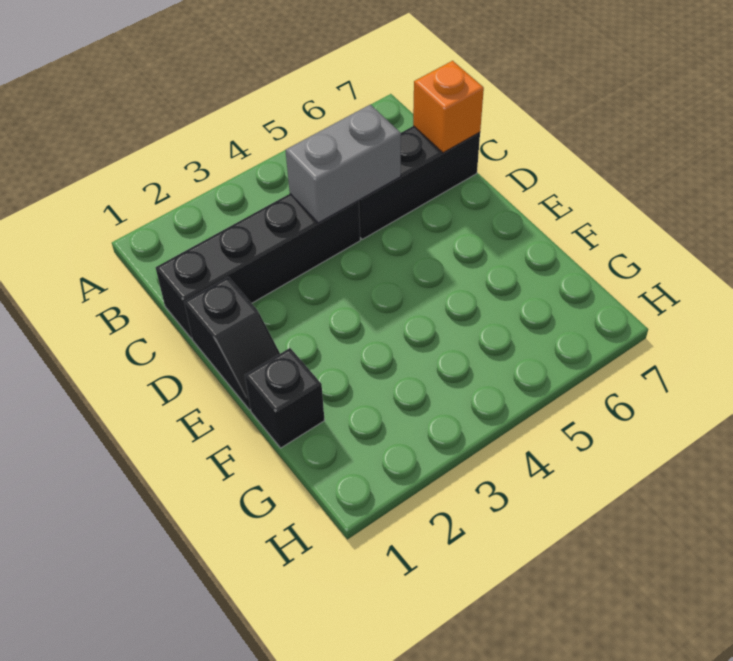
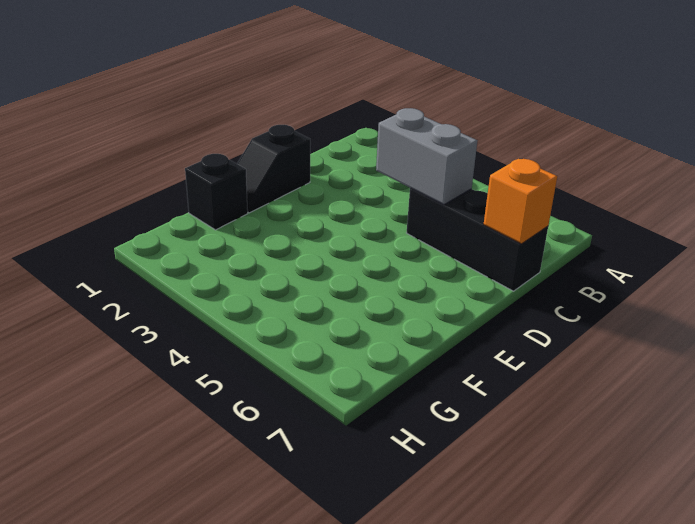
black 1x4 brick [156,194,360,338] -> none

